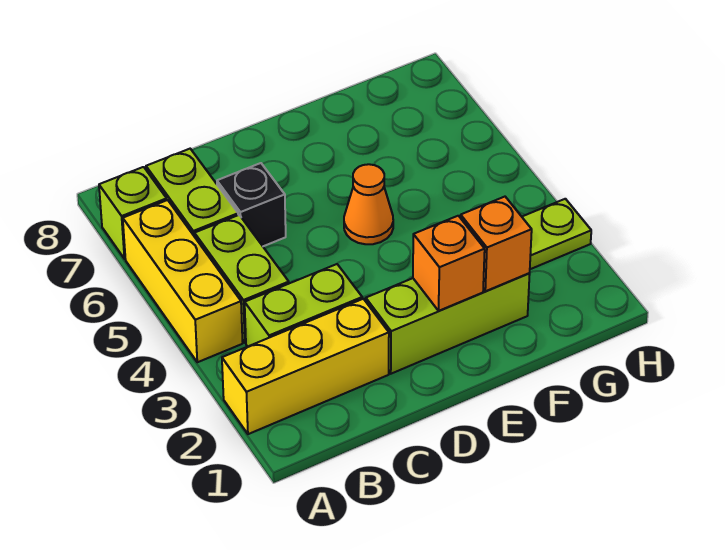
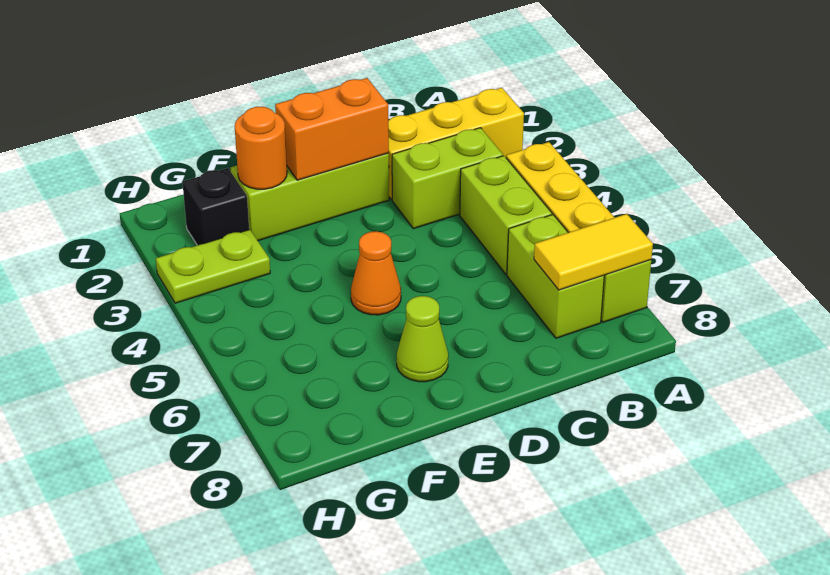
none -> yellow 1x2 tile [534,214,653,290]
black 1x1 brick [217,163,286,246] -> black 1x1 brick moved to [182,168,249,245]
orange 1x1 brick [413,216,485,311] -> orange 1x2 brick [275,78,389,180]
none -> lime 1x1 cone [397,296,448,382]
orange 1x1 brick [461,197,532,291] -> orange 1x1 round brick [235,107,287,189]

